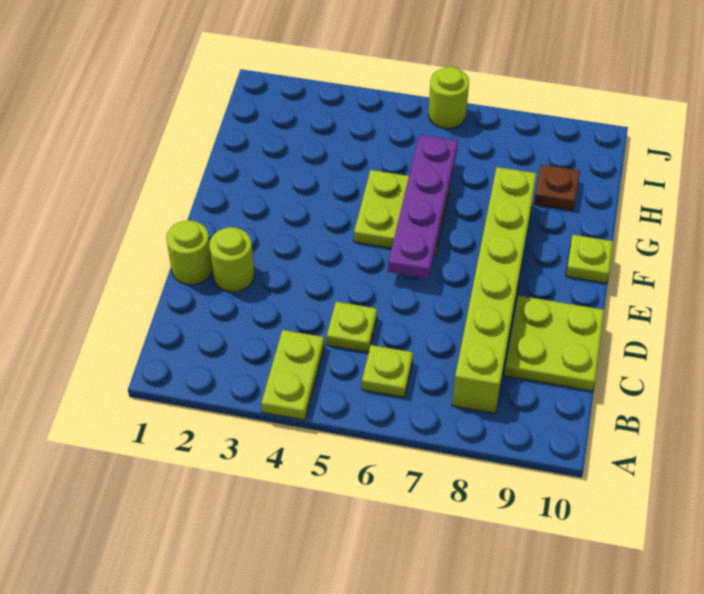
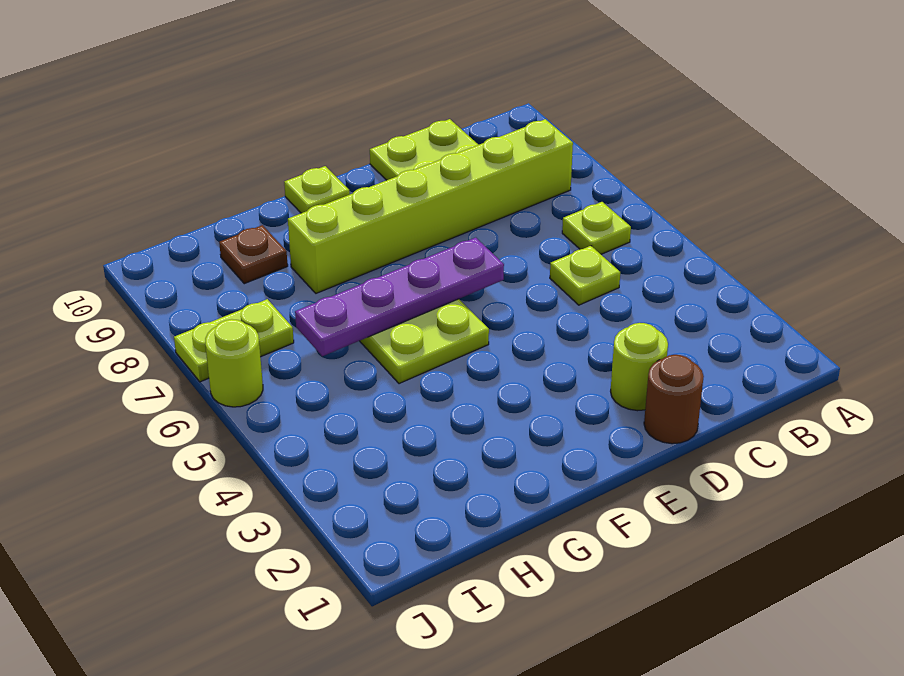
lime 1x2 plate [261,330,324,420] -> lime 1x2 plate moved to [174,299,294,382]
lime 1x1 round brick [166,220,212,285] -> brown 1x1 round brick [644,355,704,444]

